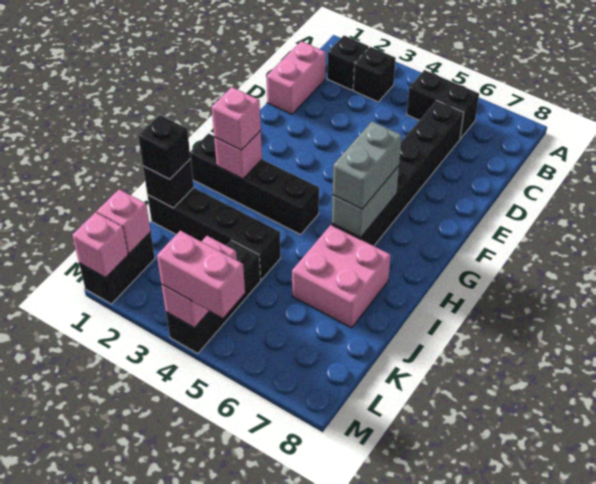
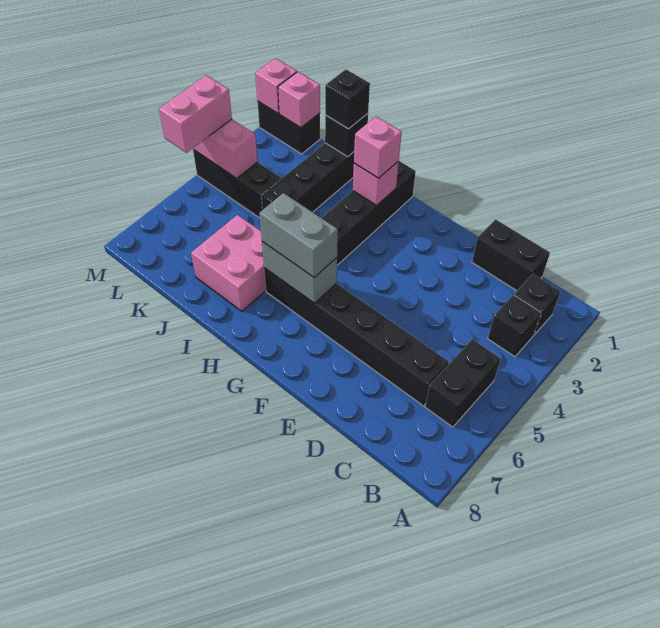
pink 1x2 brick [266,41,326,114] -> black 1x2 brick [472,219,550,291]

